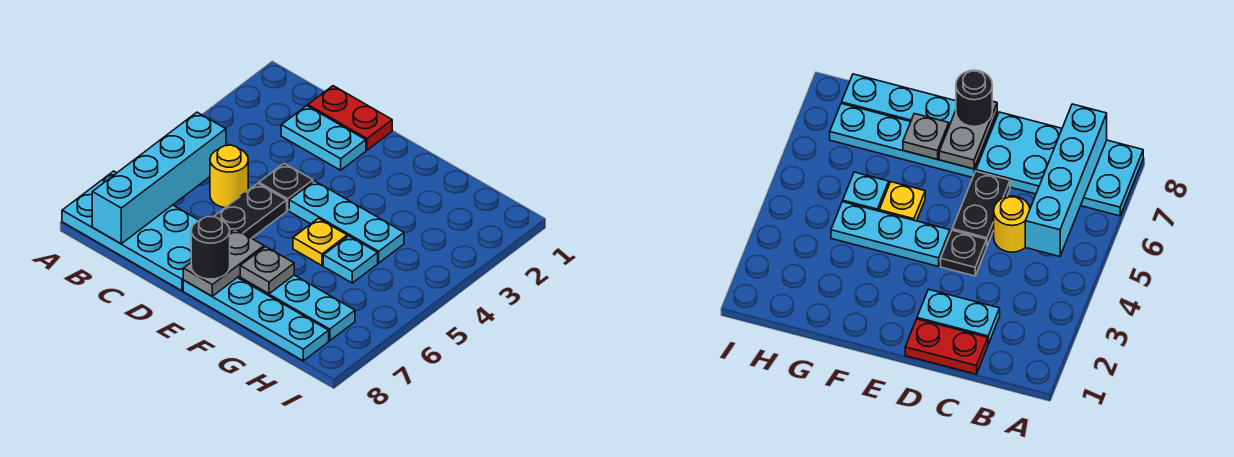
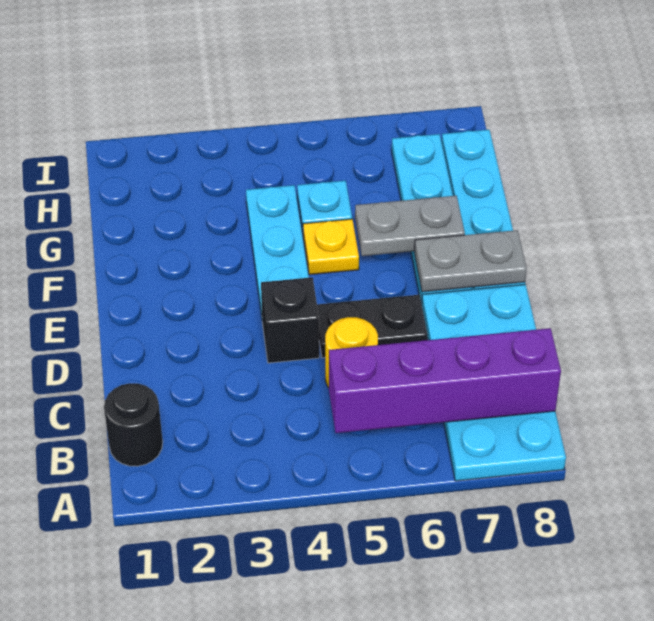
cyan 1x4 brick [92,112,226,244] -> purple 1x4 brick [329,328,561,433]
red 1x2 plate [308,86,392,150] -> none
cyan 1x2 plate [281,106,366,170] -> none
black 1x1 plate [259,163,313,210] -> black 1x1 brick [261,277,319,363]
black 1x1 round brick [191,216,230,279] -> black 1x1 round brick moved to [104,383,163,466]
grey 1x1 plate [240,247,294,294] -> grey 1x2 plate [355,196,465,256]

